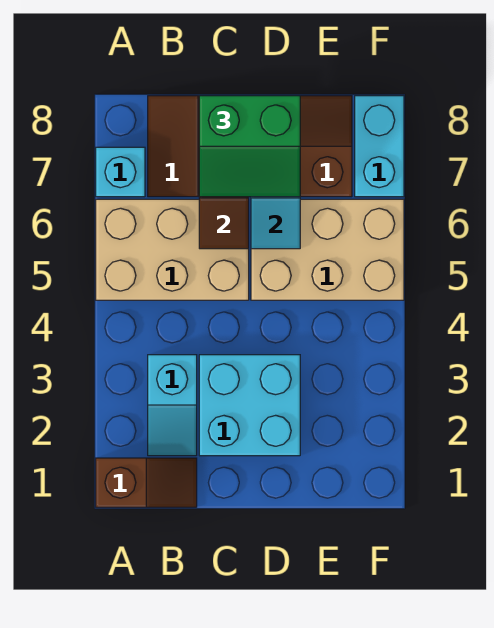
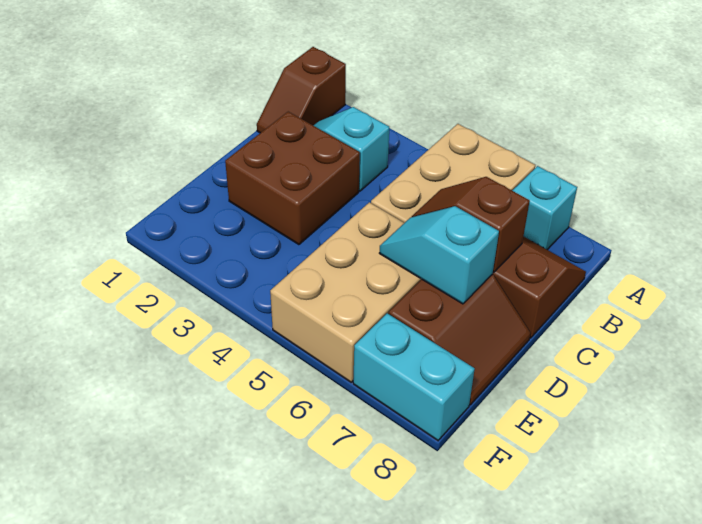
cyan 2x2 brick [199,355,300,456] -> brown 2x2 brick [225,112,360,245]
green 2x2 slope [199,96,300,197] -> none

